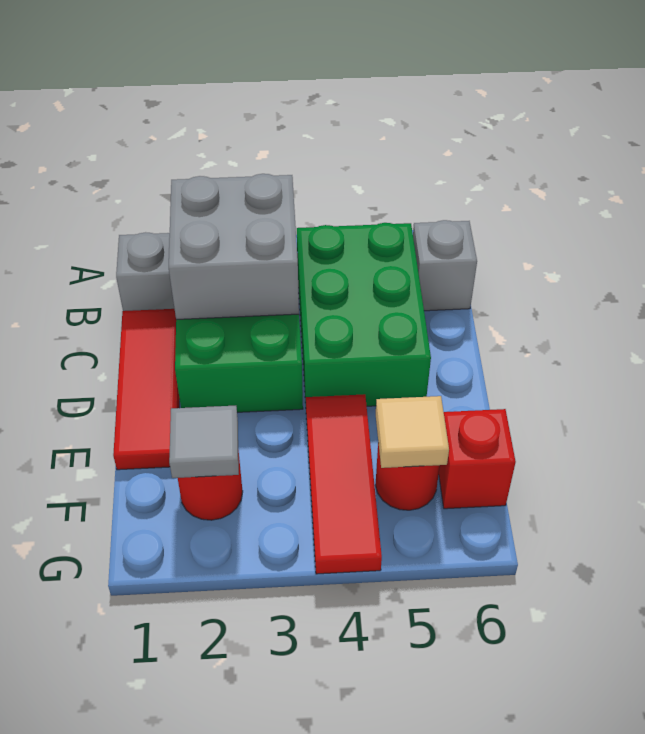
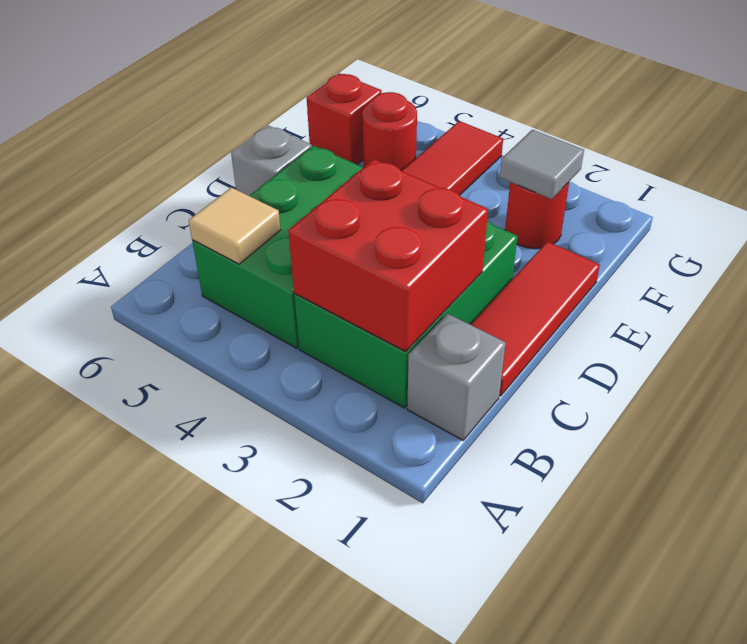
grey 2x2 brick [169,174,299,319] -> red 2x2 brick [288,159,488,352]
grey 1x1 brick [413,220,477,311] -> grey 1x1 brick moved to [231,125,312,196]
tan 1x1 tile [376,396,449,468] -> tan 1x1 tile moved to [189,187,281,264]

